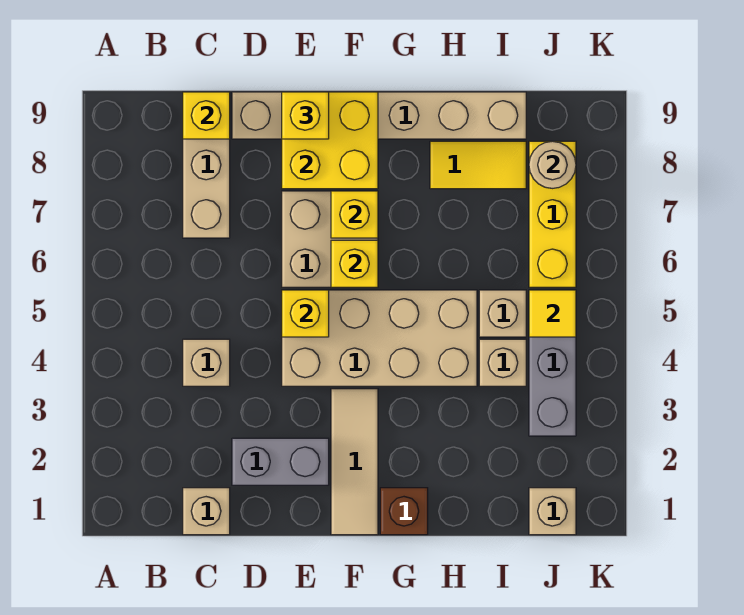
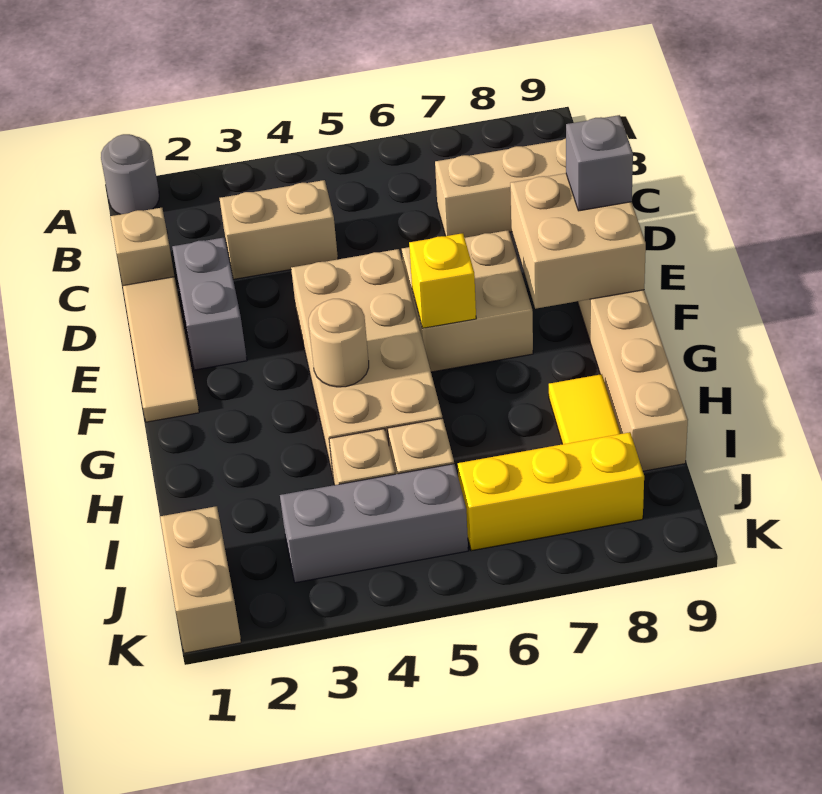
none -> grey 1x1 round brick [101,134,159,214]
tan 1x1 brick [183,339,230,386] -> tan 1x2 brick [219,180,338,279]
yellow 1x1 brick [183,92,230,139] -> none
yellow 1x1 brick [282,290,329,337] -> none
yellow 2x2 brick [282,92,378,189] -> tan 2x2 brick [510,173,646,309]
yellow 1x1 brick [282,92,329,139] -> grey 1x1 brick [566,115,633,211]
tan 1x3 tile [331,389,378,535] -> tan 1x3 tile turned to [123,277,199,422]
yellow 1x1 brick [331,191,378,238] -> none
brown 1x1 brick [380,488,428,535] -> none
tan 1x1 brick [529,488,576,535] -> tan 1x2 brick [160,506,241,653]
yellow 1x1 tile [529,290,576,337] -> none
tan 1x1 round brick [529,141,576,188] -> tan 1x1 round brick moved to [309,299,369,387]

